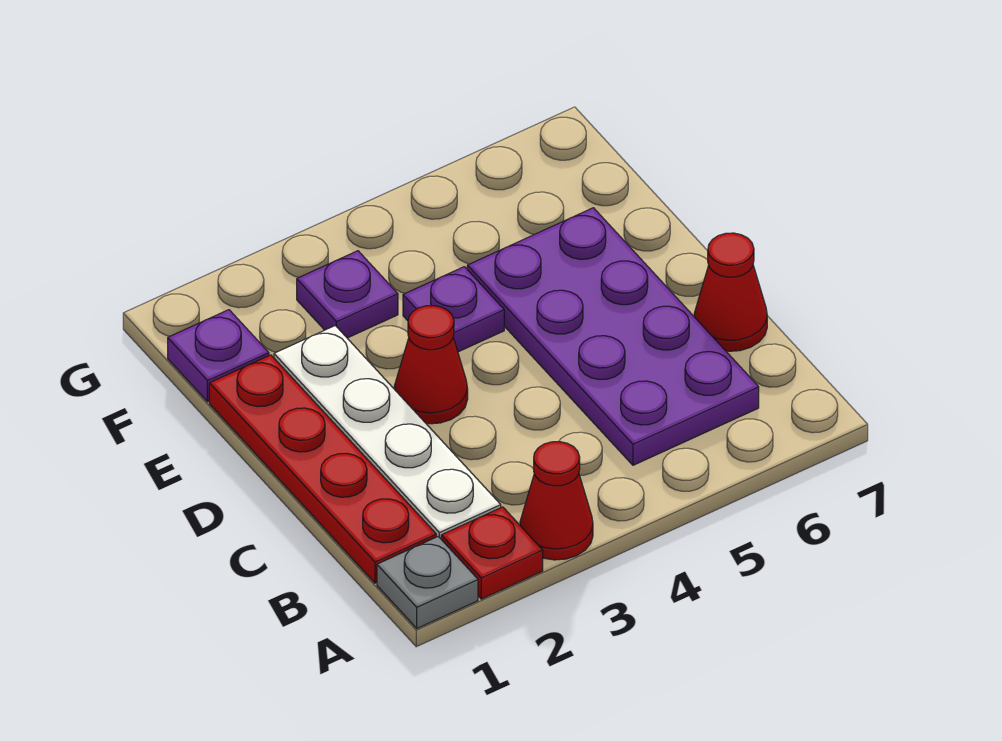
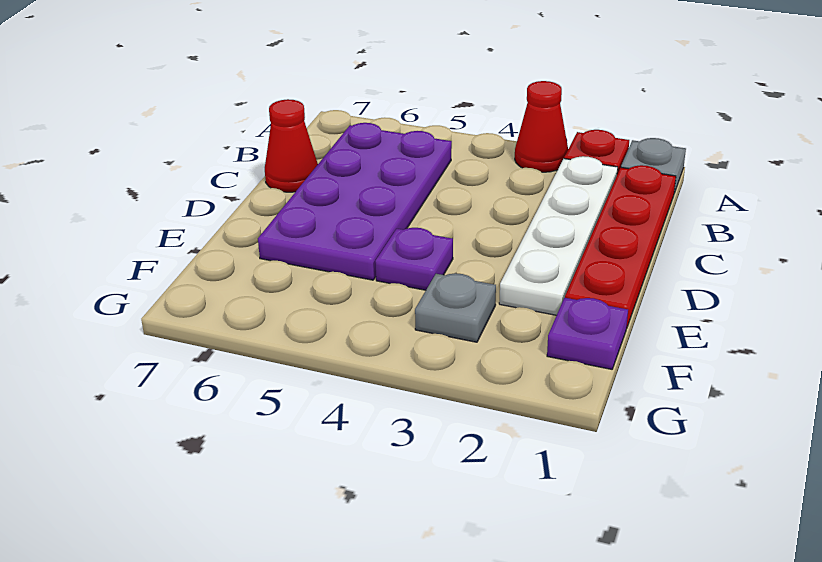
red 1x1 cone [394,306,468,424] -> none
purple 1x1 plate [297,251,398,338] -> grey 1x1 plate [415,273,496,342]

